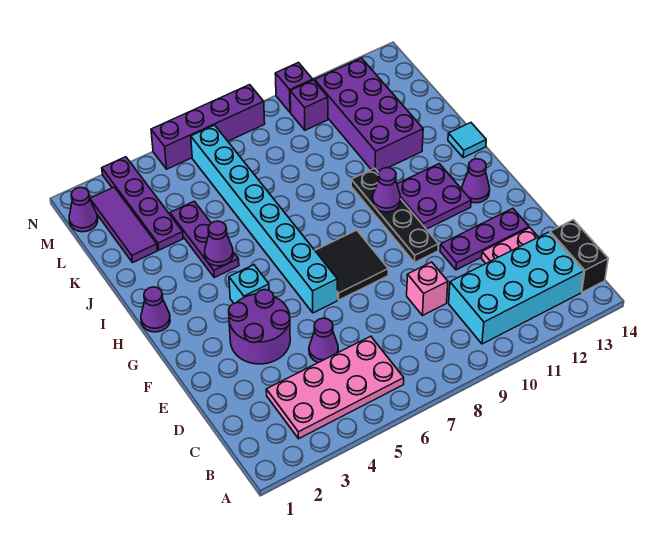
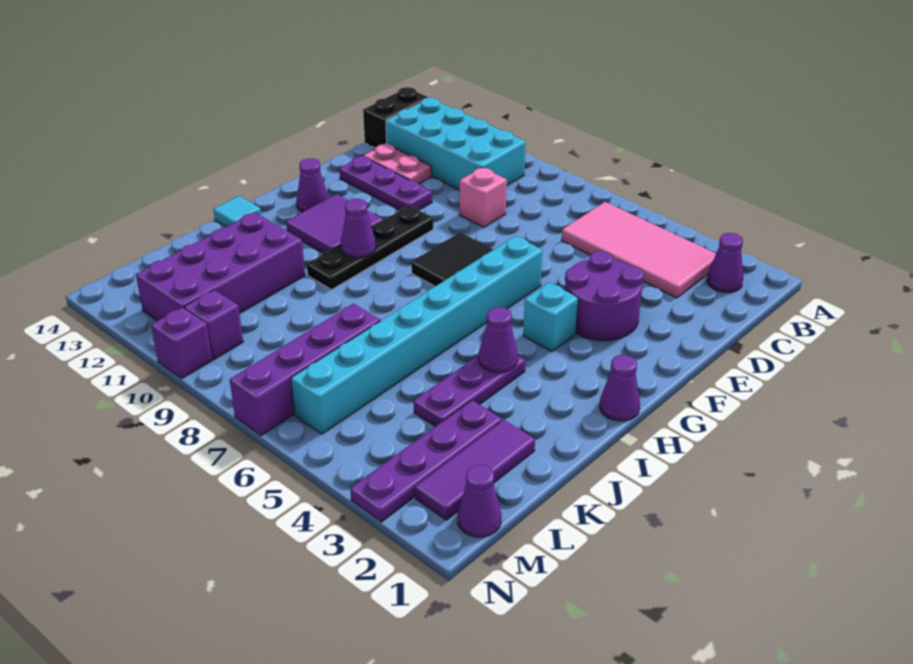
pink 2x4 plate [266,336,404,439] -> pink 2x4 tile [562,202,716,298]
purple 1x1 cone [309,318,338,363] -> purple 1x1 cone moved to [707,233,743,292]
purple 2x2 plate [397,164,471,229] -> purple 2x2 tile [286,194,383,253]
purple 1x4 brick [151,85,265,169] -> purple 1x4 brick turned to [230,304,380,436]

